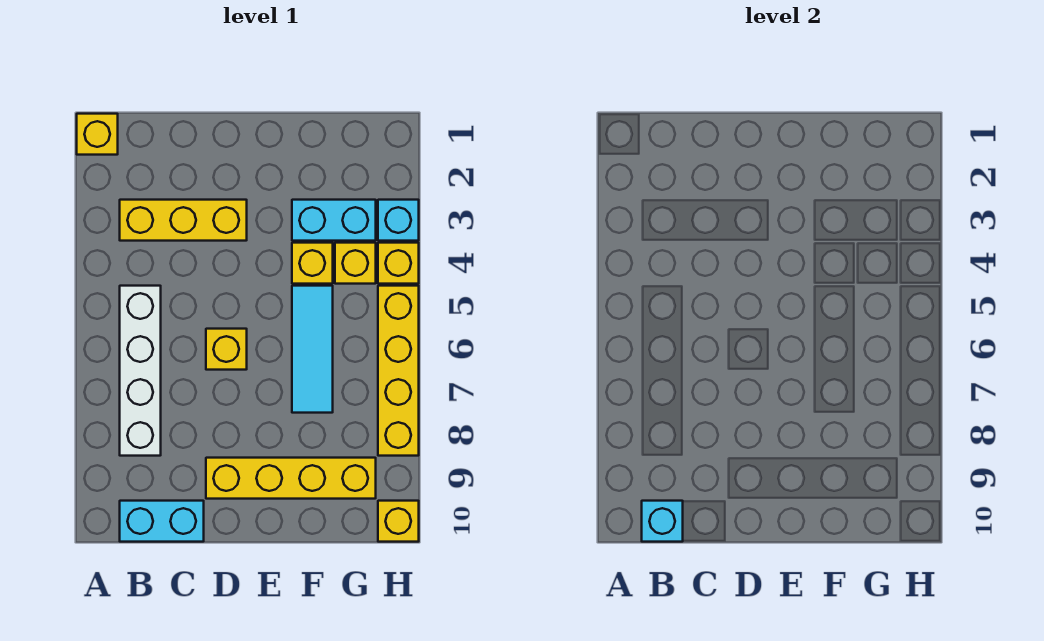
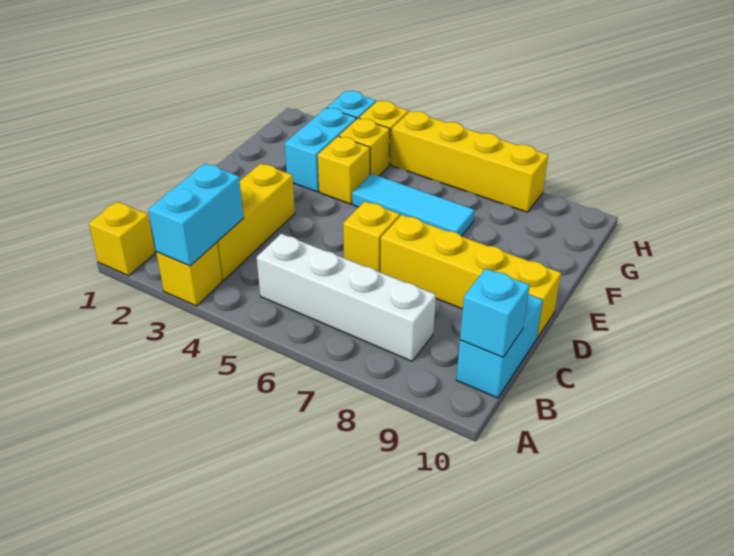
none -> cyan 1x2 brick [148,164,244,266]
yellow 1x4 brick [206,458,376,499] -> yellow 1x4 brick turned to [381,215,561,338]
yellow 1x1 brick [378,501,419,542] -> yellow 1x1 brick moved to [156,243,222,306]

